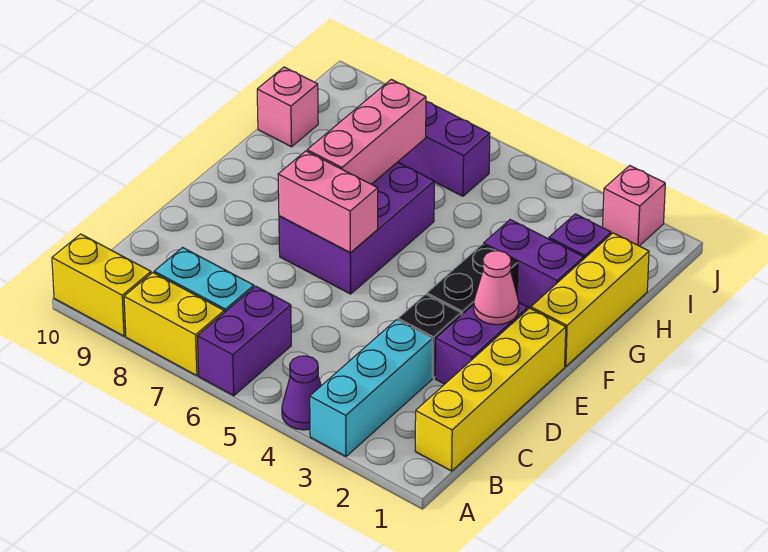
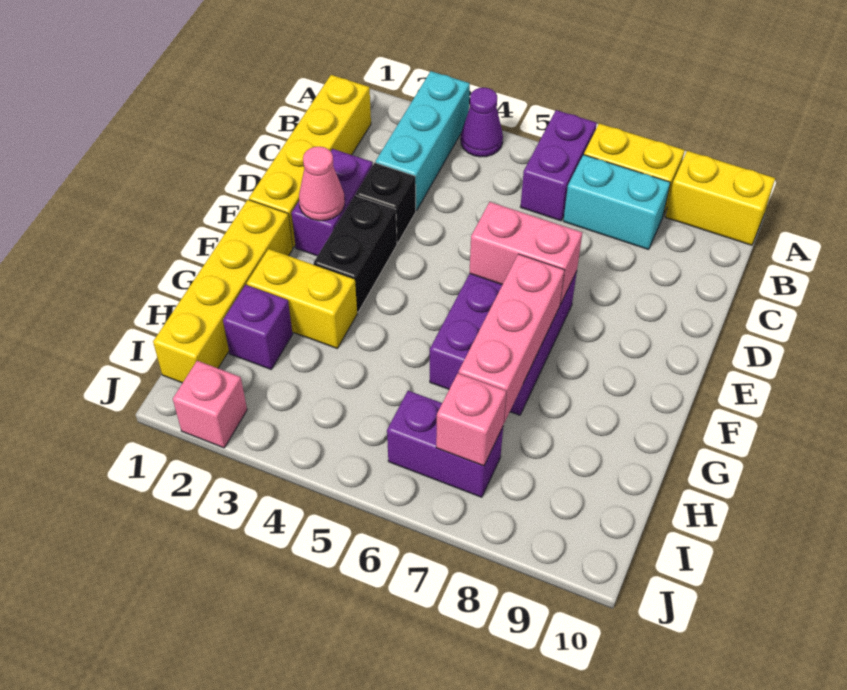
yellow 1x3 brick [531,233,649,366] -> yellow 1x4 brick [153,200,293,383]
purple 1x2 brick [484,220,584,308] -> yellow 1x2 brick [247,249,357,348]
pink 1x1 brick [257,67,318,147] -> pink 1x1 brick moved to [436,373,506,466]

